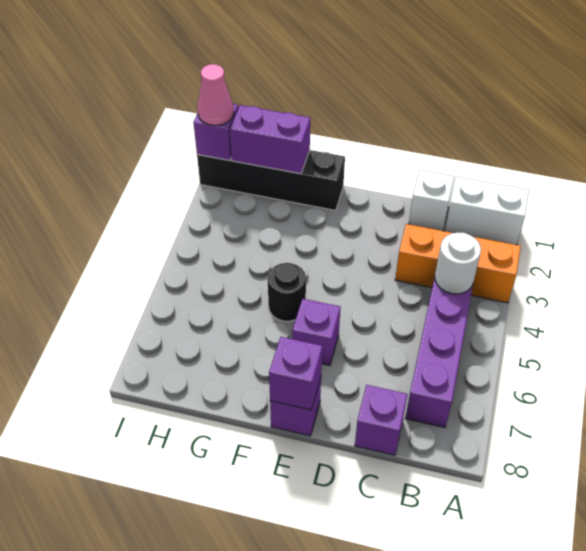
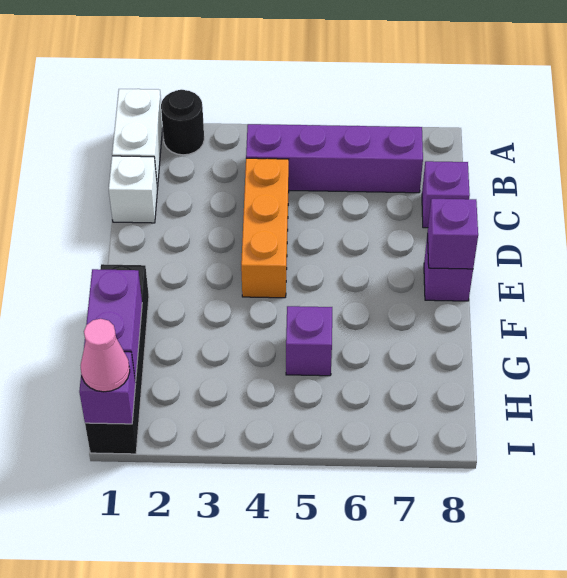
orange 1x3 brick [395,224,521,303] -> orange 1x3 brick moved to [241,158,289,298]
white 1x1 round brick [435,233,481,294] -> none
purple 1x1 brick [292,299,340,365] -> purple 1x1 brick moved to [286,306,332,376]
black 1x1 round brick [268,263,306,321] -> black 1x1 round brick moved to [161,90,204,155]

